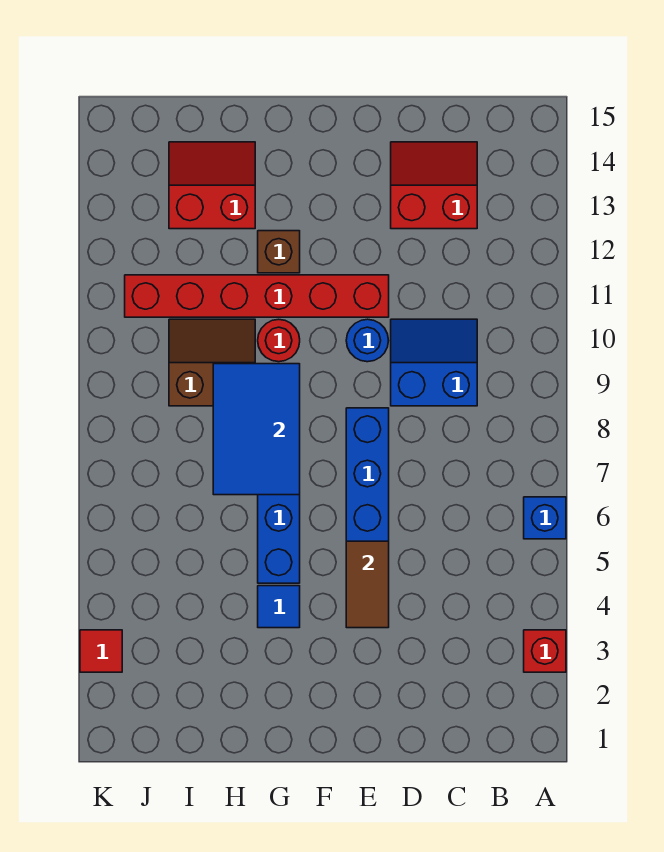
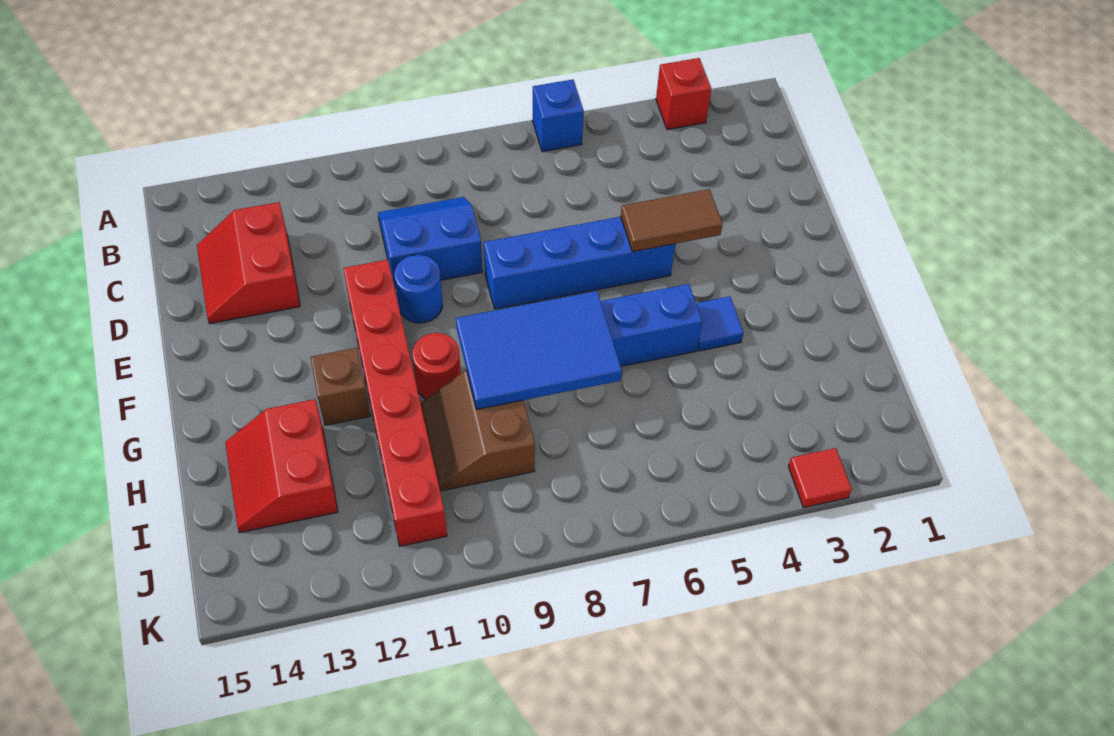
blue 2x2 slope [391,319,477,406] -> blue 2x2 slope turned to [378,197,482,289]

